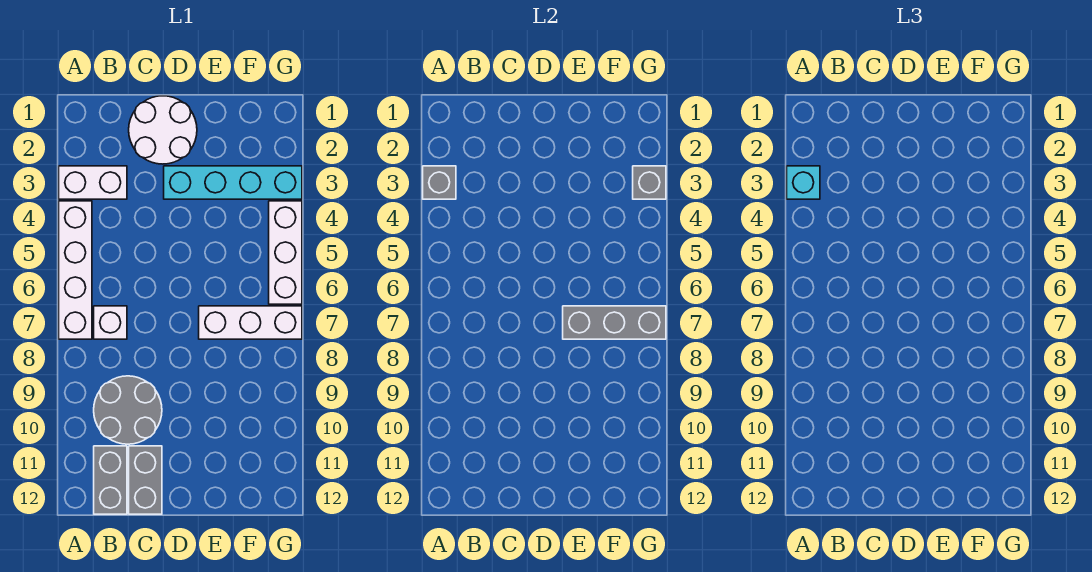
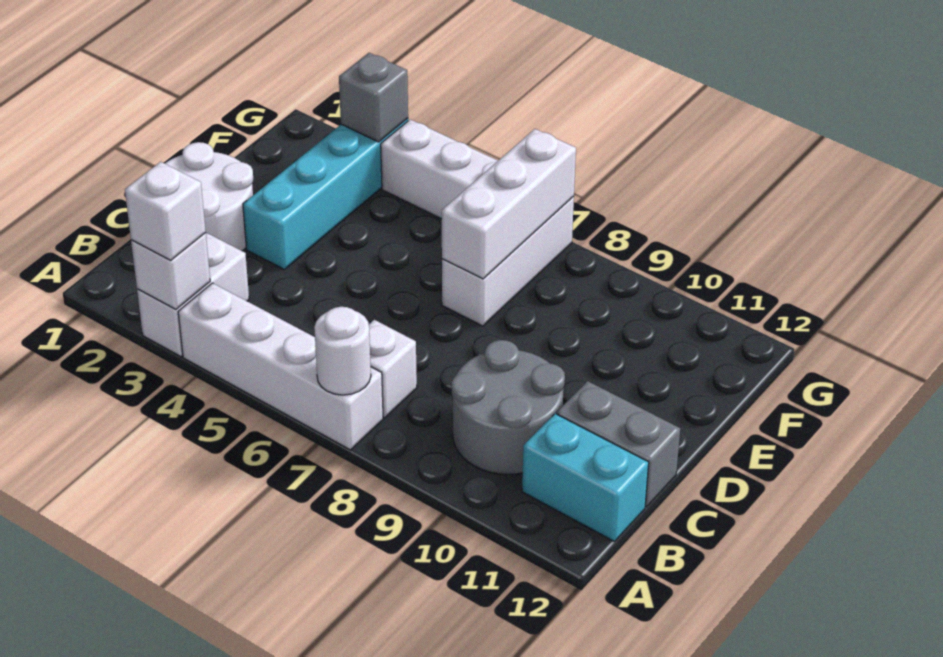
grey 1x1 brick [423,166,456,199] -> white 1x1 brick [131,233,210,309]
cyan 1x1 brick [787,166,820,199] -> white 1x1 brick [125,162,206,261]
none -> white 1x1 round brick [314,307,371,395]
grey 1x2 brick [94,446,127,514] -> cyan 1x2 brick [522,414,649,542]
grey 1x3 brick [563,306,666,339] -> white 1x3 brick [442,129,576,279]

